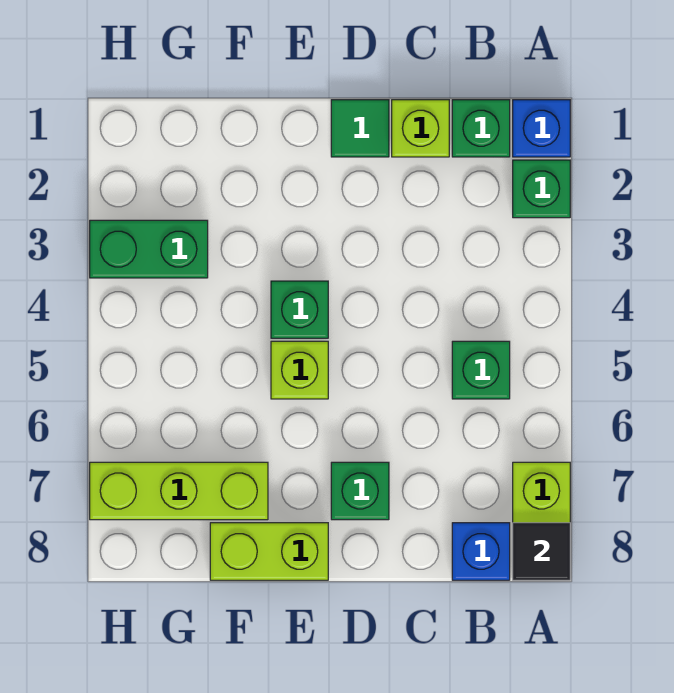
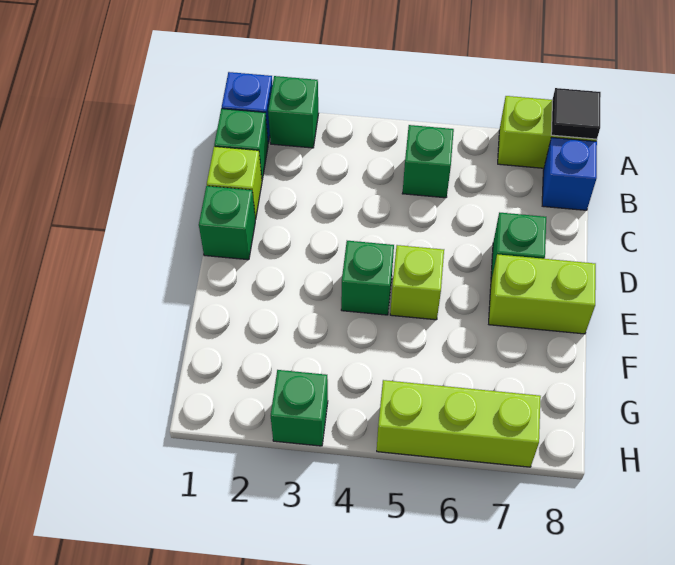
green 1x1 tile [331,100,389,157] -> green 1x1 brick [199,186,255,260]
lime 1x2 brick [210,523,328,580] -> lime 1x2 brick turned to [489,254,596,334]
lime 1x3 brick [90,462,268,520] -> lime 1x3 brick turned to [377,380,541,467]
green 1x2 brick [90,220,208,278] -> green 1x1 brick [271,370,328,446]

